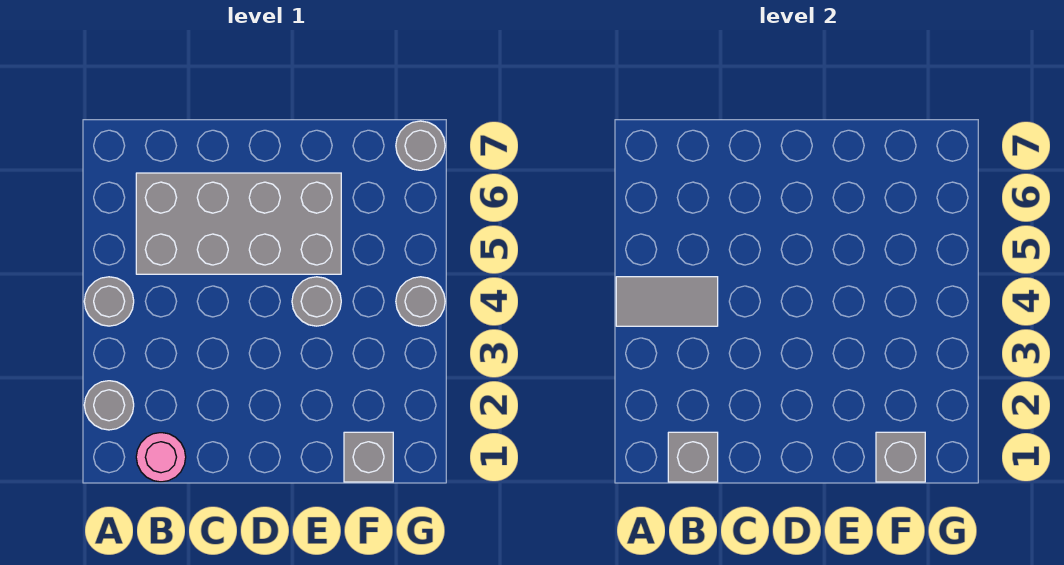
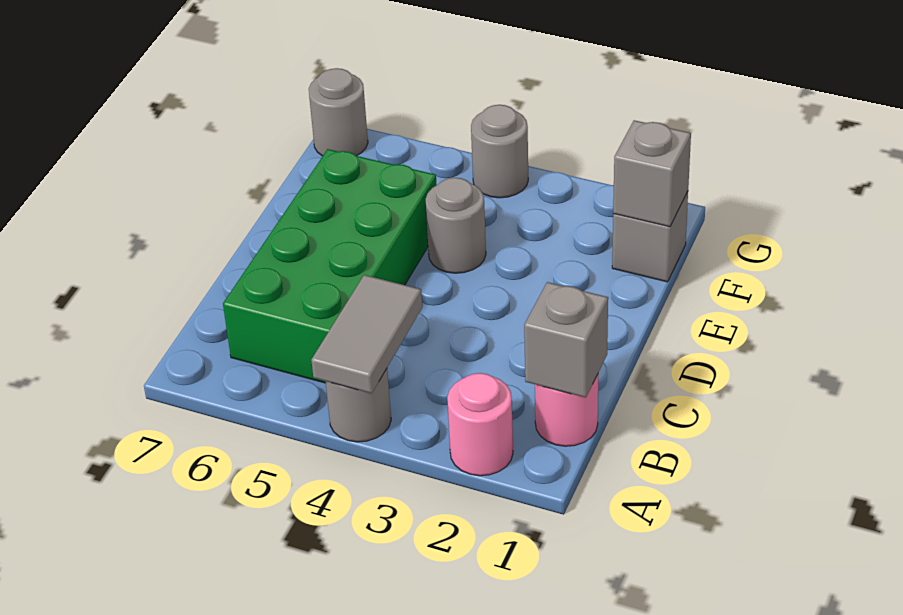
grey 1x1 round brick [84,381,134,430] -> pink 1x1 round brick [447,373,513,476]
grey 2x4 brick [136,173,341,274] -> green 2x4 brick [223,149,437,383]

